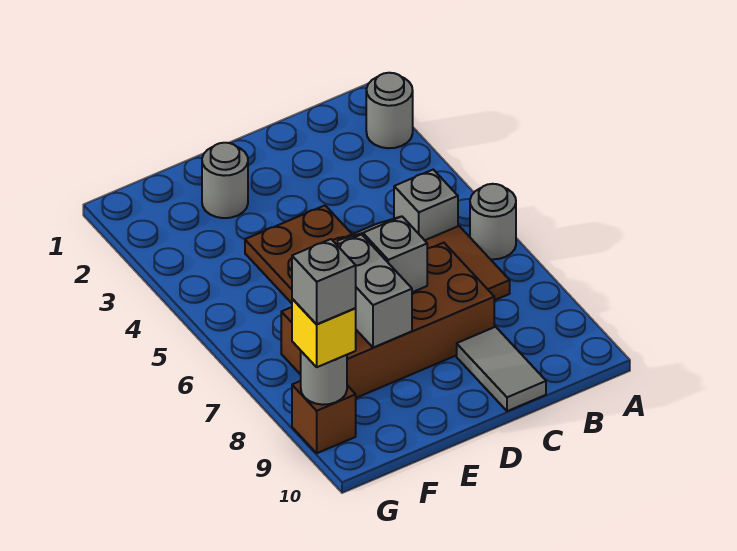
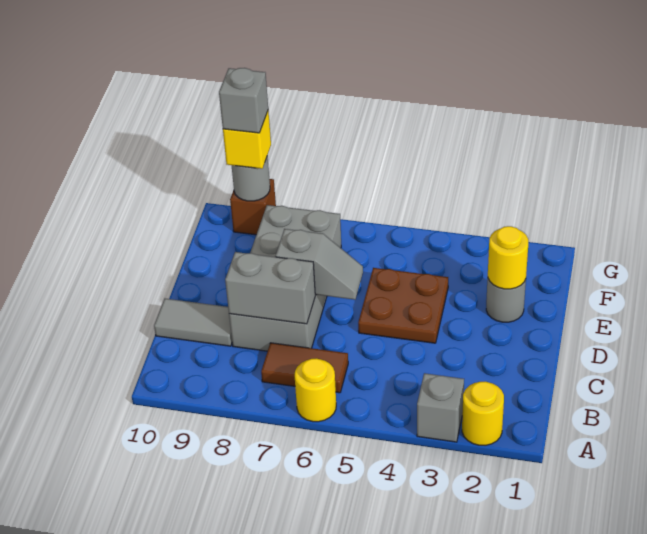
grey 1x1 round brick [366,73,413,148] -> yellow 1x1 round brick [462,381,504,445]
grey 1x1 round brick [470,184,516,259] -> yellow 1x1 round brick [295,358,336,422]
grey 1x1 brick [394,170,458,240] -> grey 1x1 brick moved to [417,373,464,442]
brown 2x4 brick [281,243,494,398] -> grey 2x4 brick [229,205,341,351]
none -> yellow 1x1 round brick [488,226,528,289]
grey 1x2 brick [337,235,412,348] -> grey 1x2 brick moved to [225,252,315,324]

